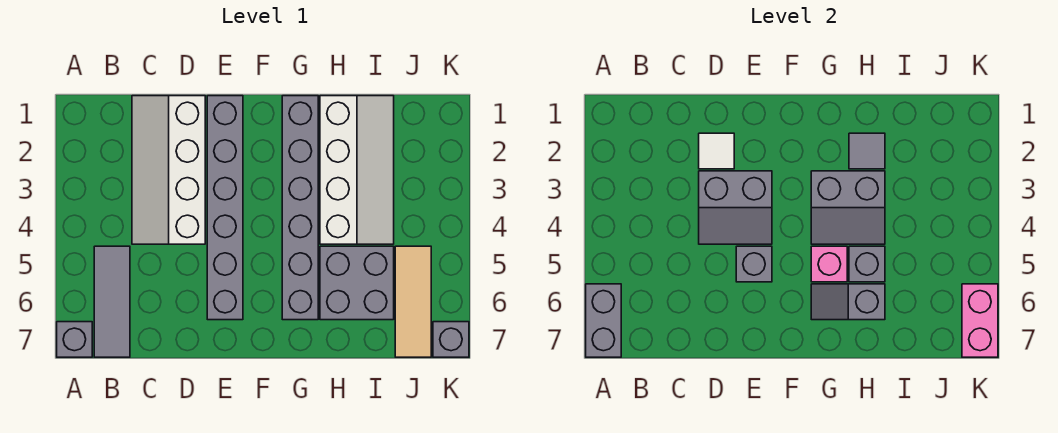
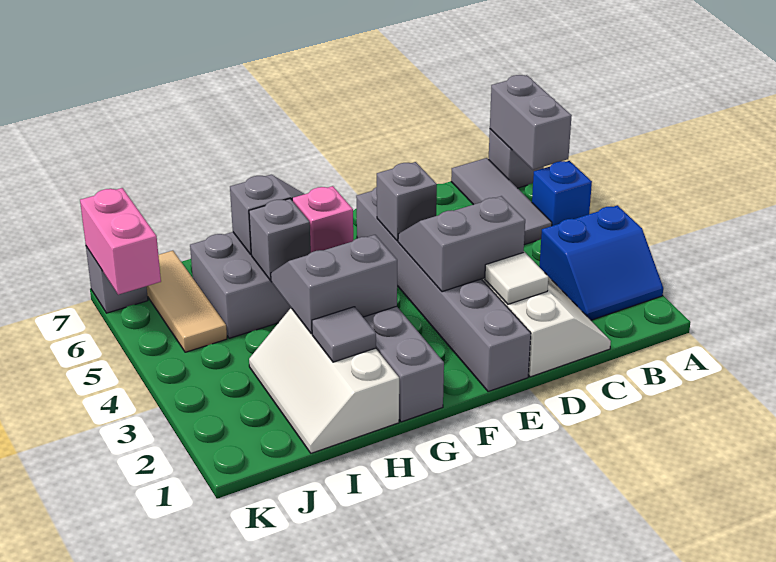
none -> blue 2x2 slope [539,205,663,320]
none -> blue 1x1 brick [532,161,592,226]
white 2x4 slope [320,96,394,244] -> white 2x3 slope [249,308,399,453]

